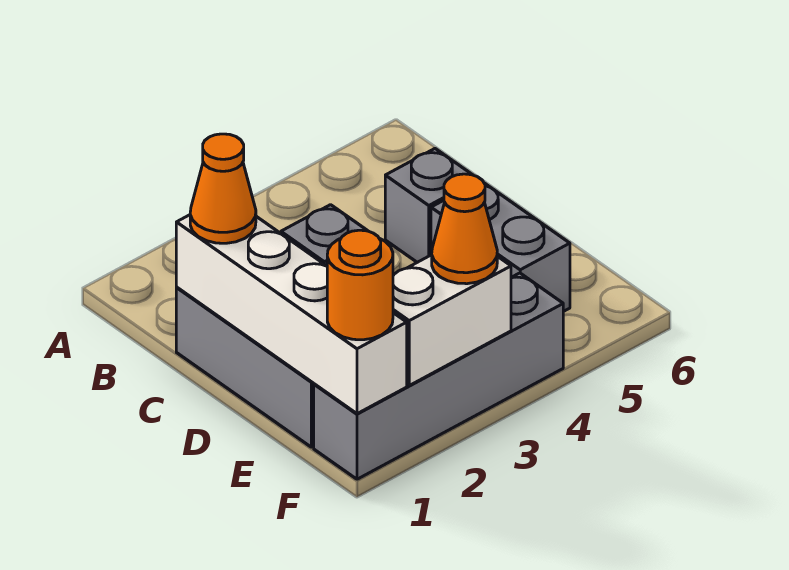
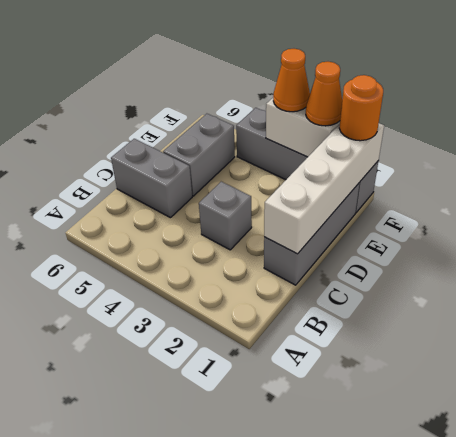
orange 1x1 cone [190,134,256,243] -> orange 1x1 cone moved to [306,62,342,126]
grey 1x1 brick [385,149,472,262] -> grey 1x2 brick [111,139,192,218]

